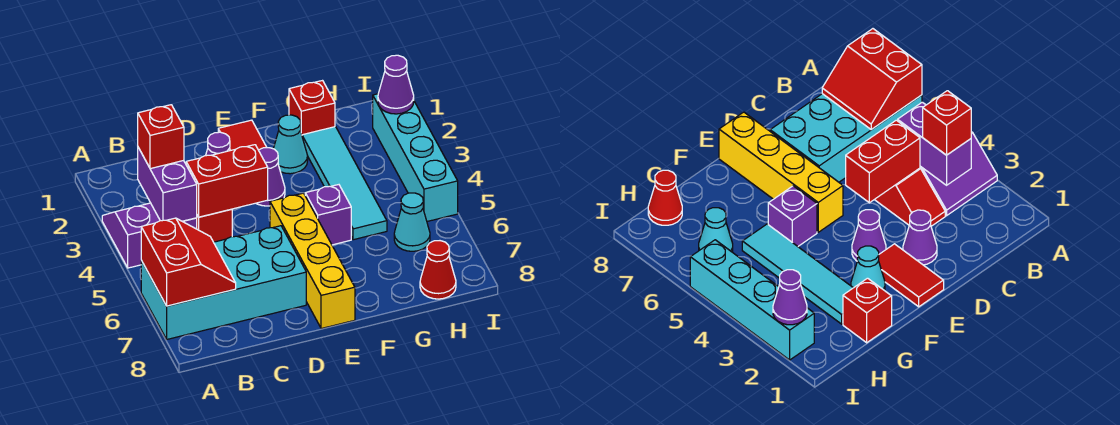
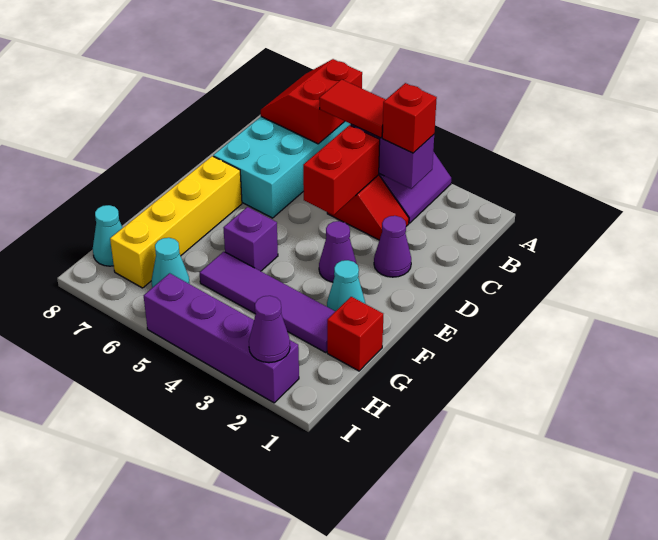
red 2x2 slope [141,218,236,306] -> red 2x2 slope turned to [261,59,362,144]
red 1x2 tile [218,120,267,150] -> red 1x2 tile moved to [319,79,386,138]
yellow 1x4 brick [270,193,355,329] -> yellow 1x4 brick turned to [110,156,242,288]
cyan 1x4 tile [302,127,387,240] -> purple 1x4 tile [200,252,335,352]
red 1x1 cone [420,241,456,299] -> cyan 1x1 cone [93,205,122,266]
cyan 1x4 brick [373,94,458,221] -> purple 1x4 brick [144,273,299,403]

